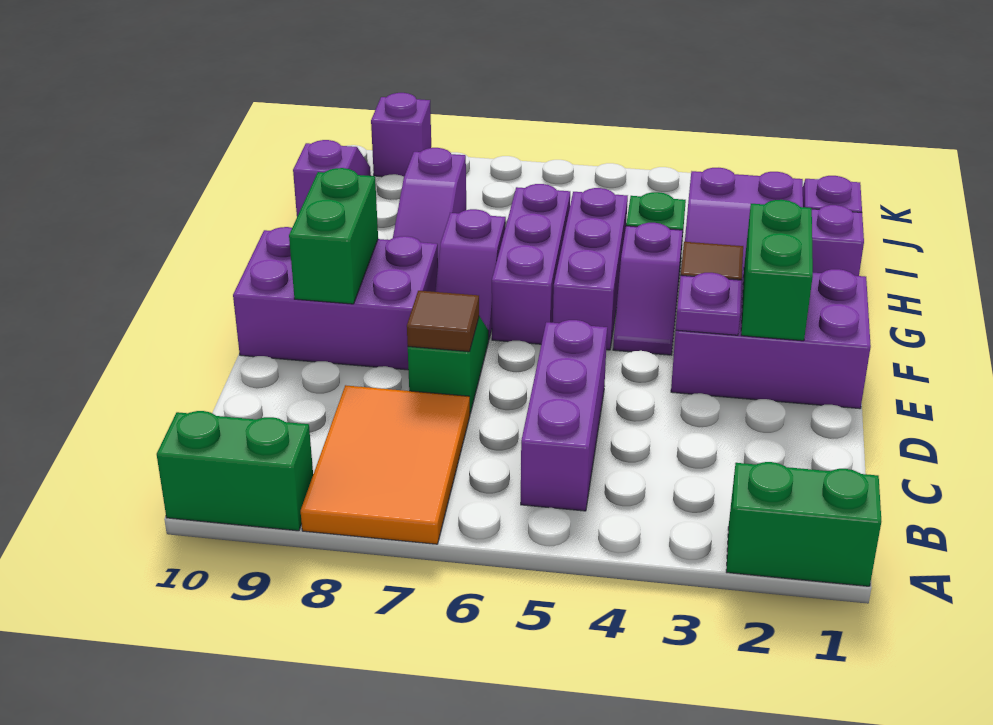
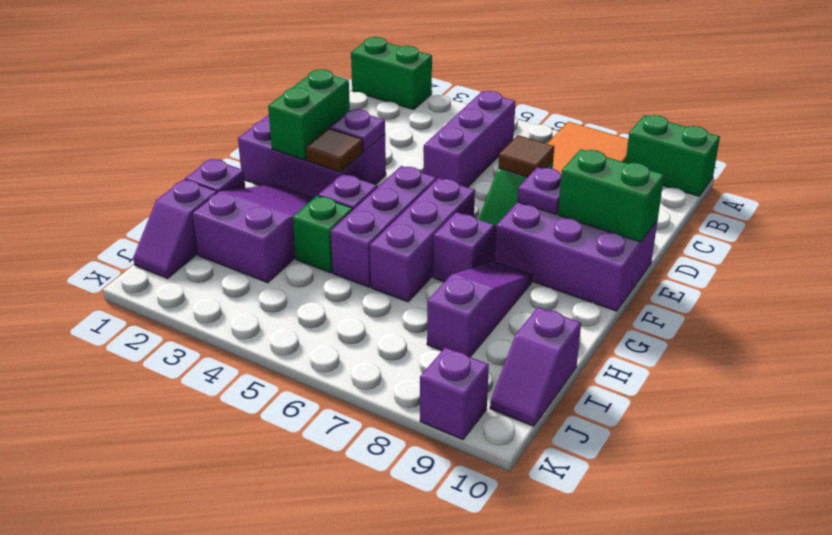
none -> purple 1x1 plate [517,167,561,214]
green 1x2 brick [289,168,378,304] -> green 1x2 brick turned to [558,149,664,242]

